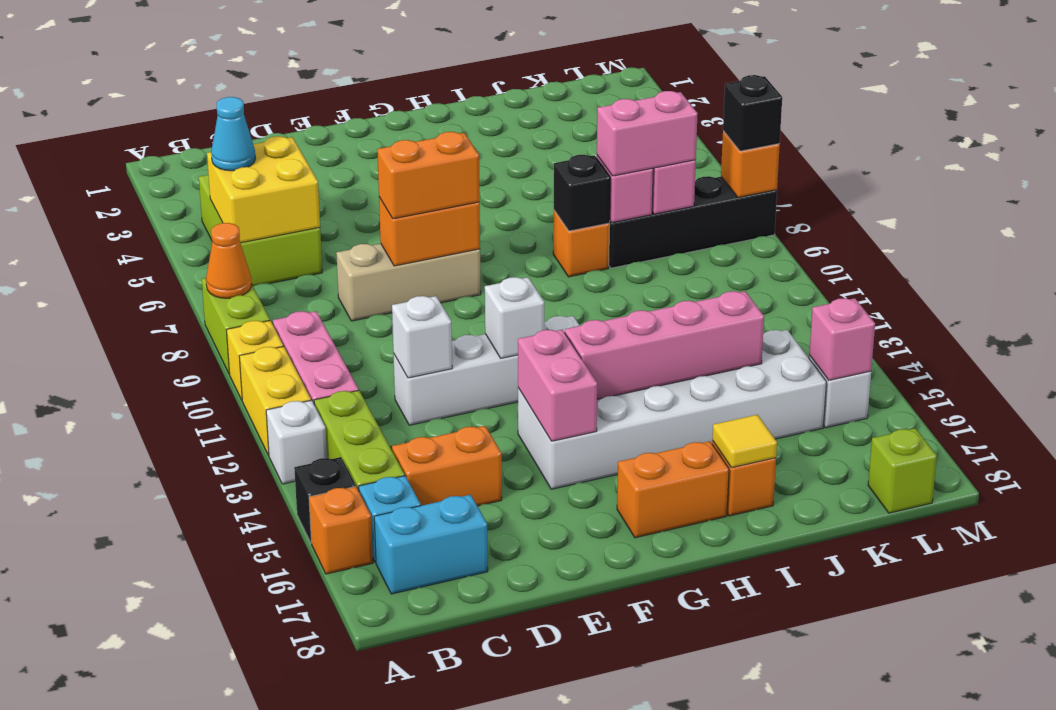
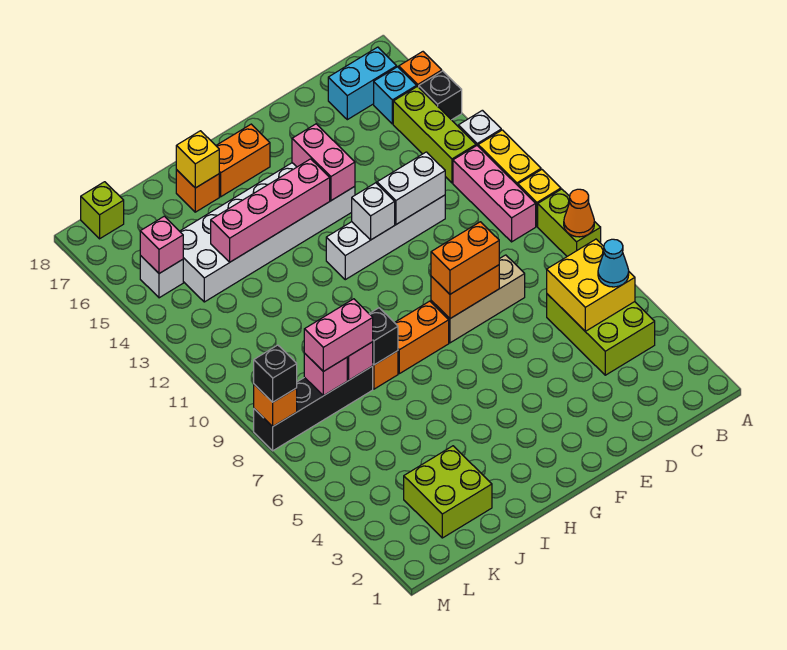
orange 1x2 brick [392,426,502,506] -> orange 1x2 brick moved to [395,301,449,374]
white 1x1 brick [392,296,452,378] -> white 1x2 brick [377,152,445,224]
yellow 1x1 tile [712,415,777,468] -> yellow 1x1 brick [176,131,219,188]
none -> lime 2x2 brick [404,446,492,538]

